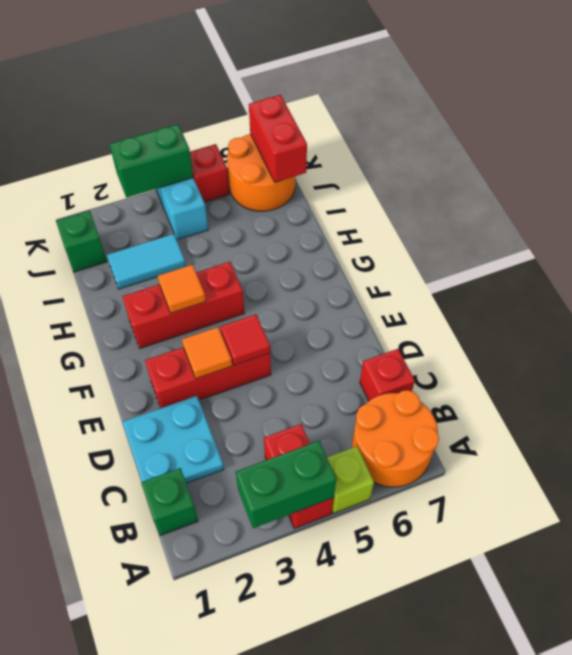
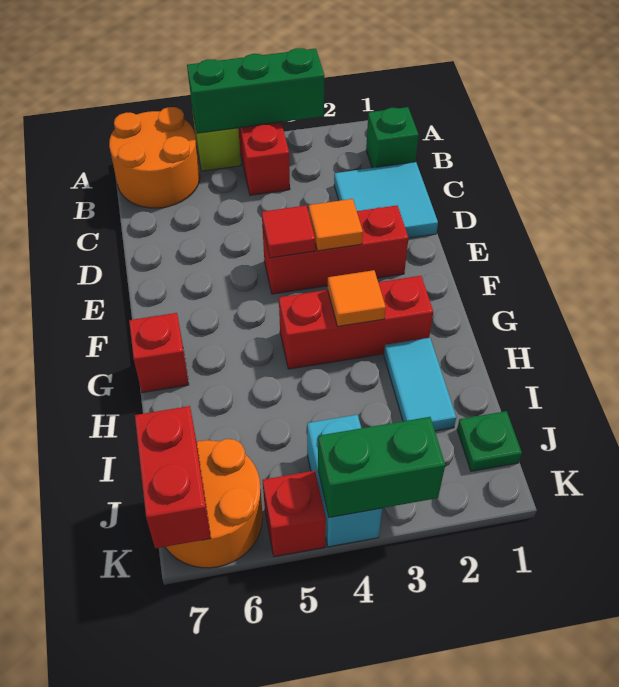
green 1x2 brick [236,441,336,528] -> green 1x3 brick [187,48,324,133]
cyan 2x2 plate [122,396,224,483] -> cyan 2x2 tile [334,162,438,238]
red 1x1 brick [360,349,415,401] -> red 1x1 brick moved to [129,313,189,393]
cyan 1x2 tile [107,234,186,289] -> cyan 1x2 tile turned to [384,338,456,431]
green 1x1 brick [56,211,107,272] -> green 1x1 plate [457,411,522,471]

